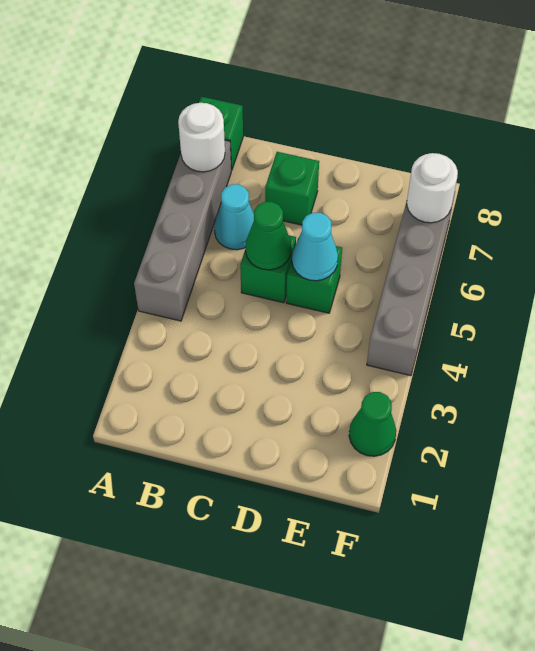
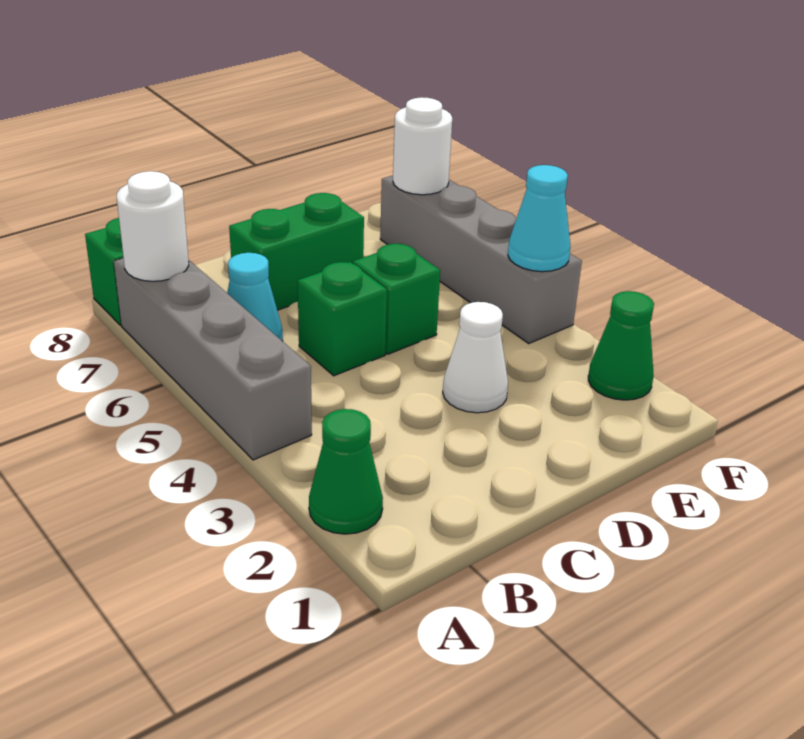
green 1x1 cone [246,202,291,270] -> green 1x1 cone moved to [309,409,383,534]
green 1x1 brick [265,152,319,225] -> green 1x2 brick [229,193,364,310]
none -> white 1x1 cone [443,302,508,413]
cyan 1x1 cone [292,213,338,281] -> cyan 1x1 cone moved to [508,165,570,272]

